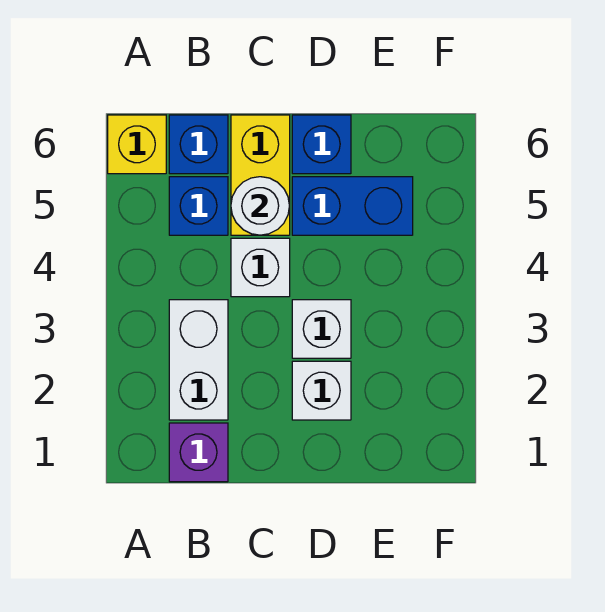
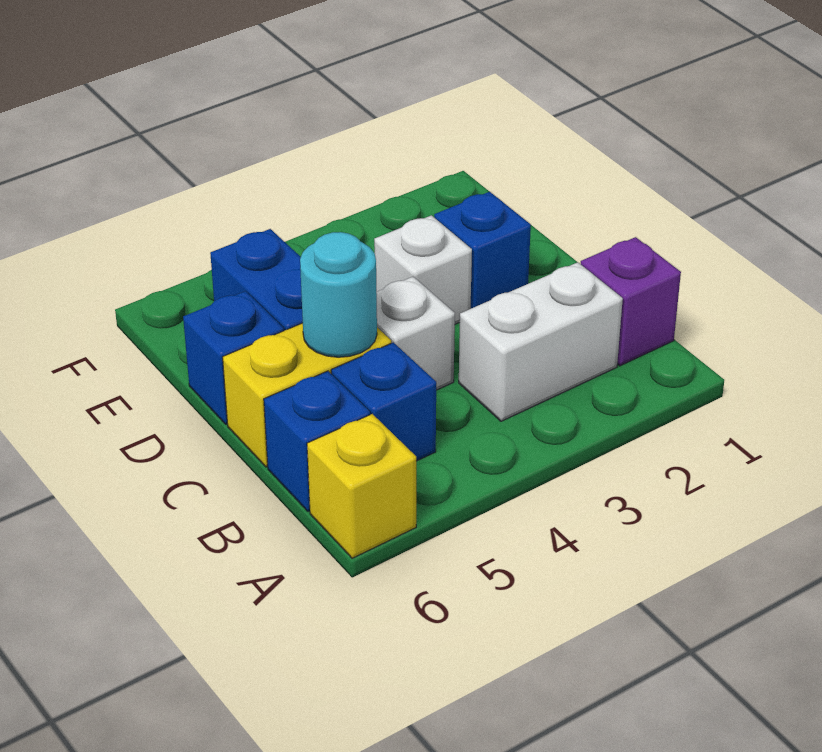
white 1x1 round brick [231,177,289,235] -> cyan 1x1 round brick [300,232,377,357]
white 1x1 brick [292,361,351,420] -> blue 1x1 brick [434,192,531,308]

